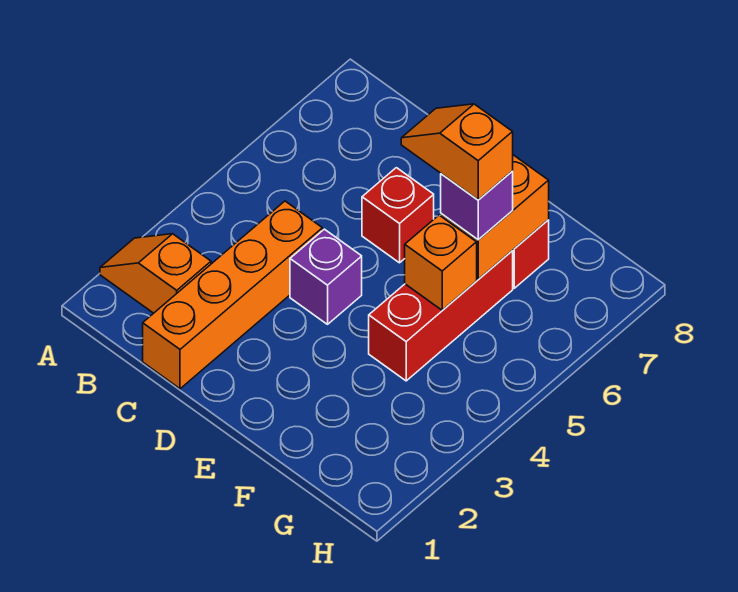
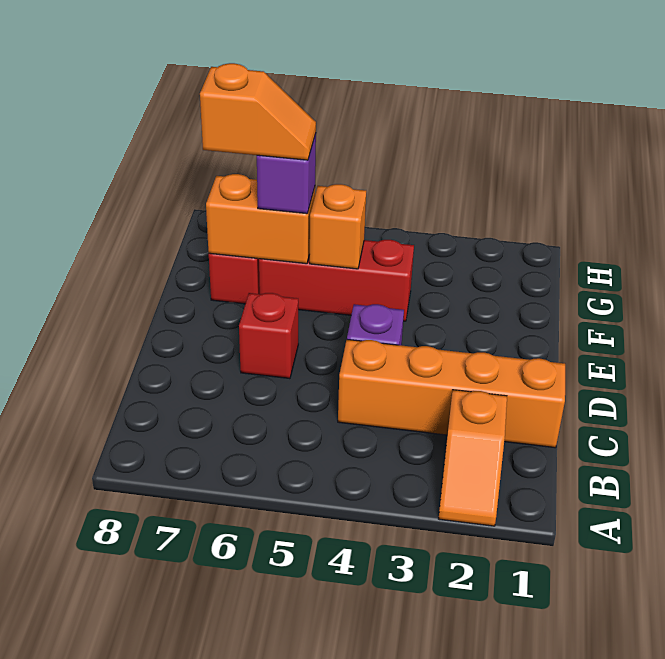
orange 1x2 slope [401,104,513,200] -> orange 1x2 slope turned to [200,63,316,160]

